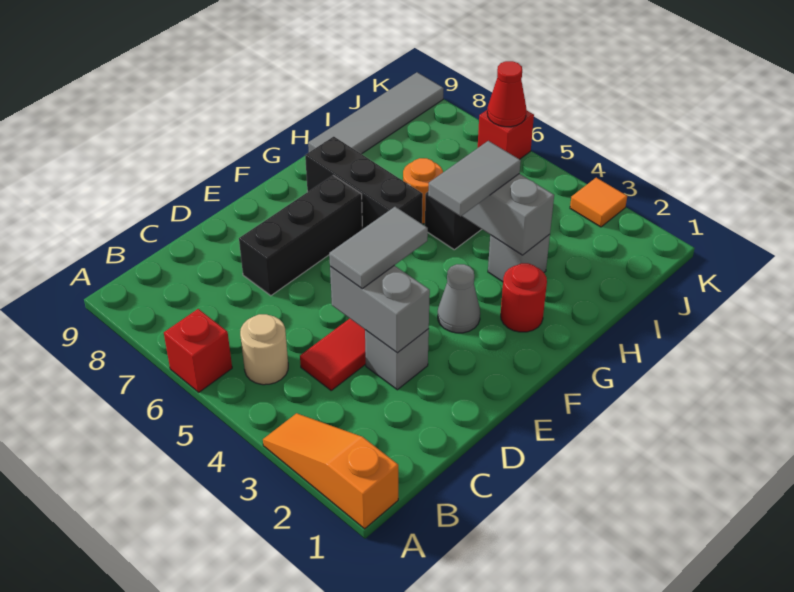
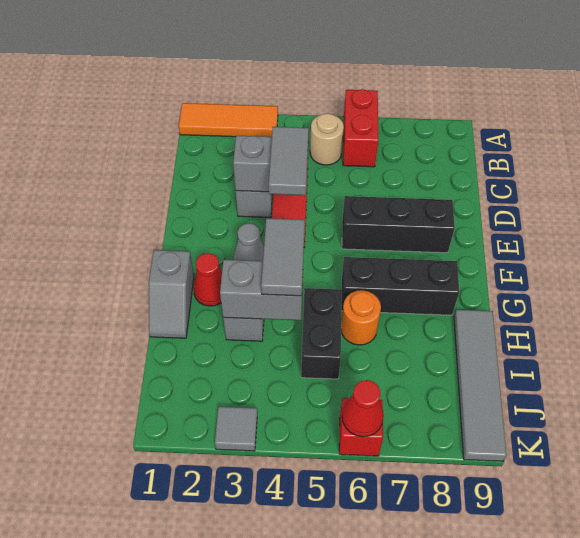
orange 1x3 slope [263,413,398,529] -> orange 1x3 tile [179,103,278,137]
red 1x1 brick [164,309,232,392] -> red 1x2 brick [343,89,378,167]
black 1x3 brick [239,176,362,296] -> black 1x3 brick turned to [342,196,455,253]
none -> grey 1x2 slope [149,250,194,338]
red 1x1 round brick [501,263,547,332] -> red 1x1 cone [193,253,222,306]
orange 1x1 tile [570,178,627,227] -> grey 1x1 tile [215,407,257,451]

